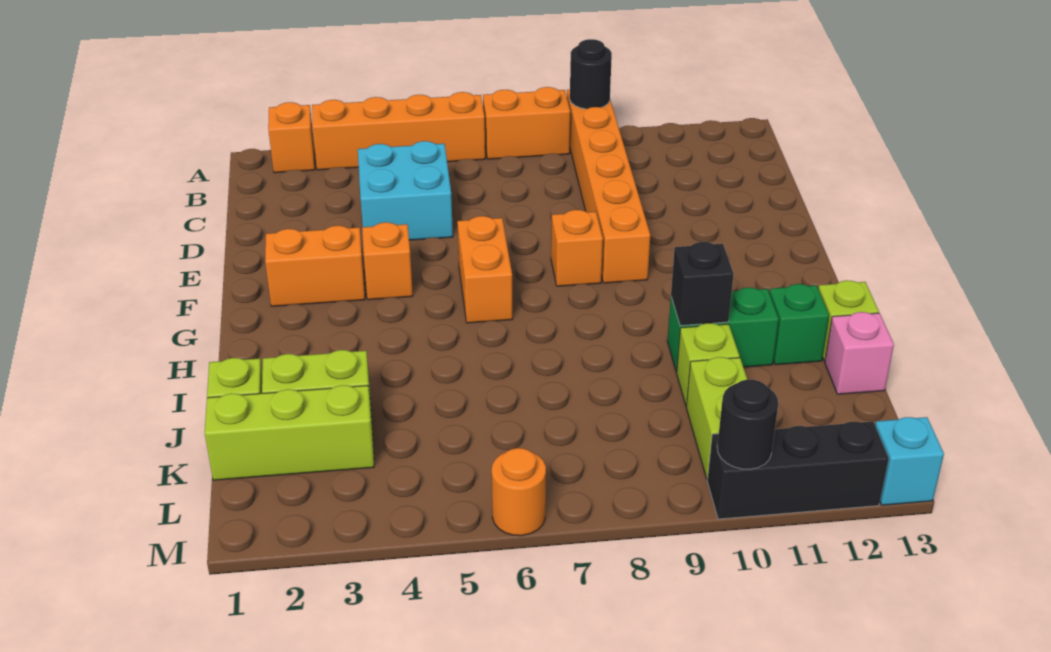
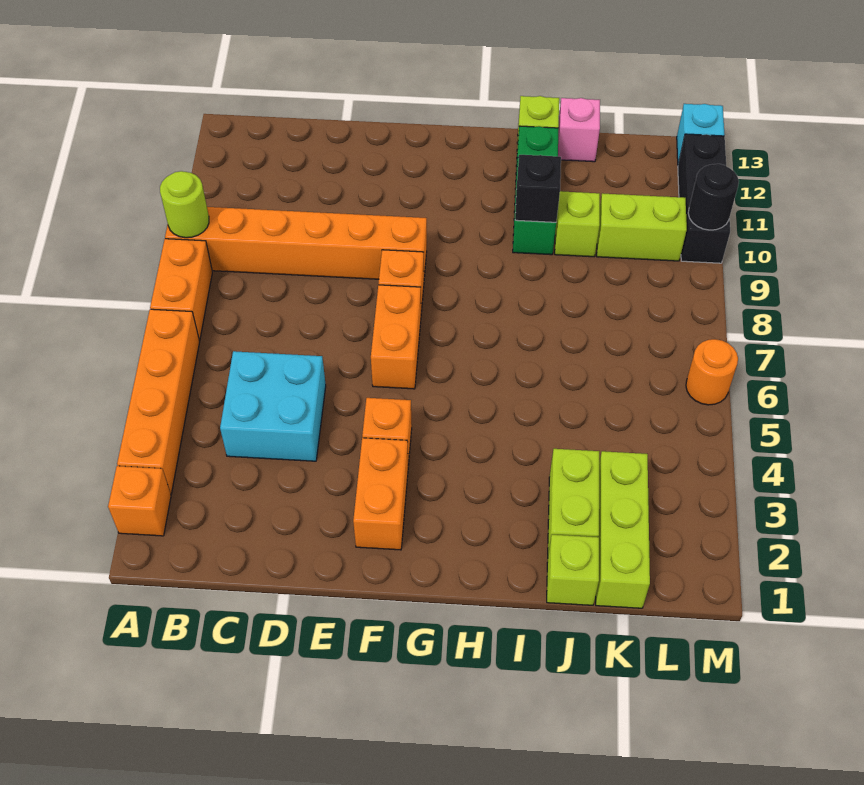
black 1x1 round brick [570,39,612,109] -> lime 1x1 round brick [160,171,209,238]
orange 1x2 brick [457,216,513,323] -> orange 1x2 brick turned to [371,285,421,389]

